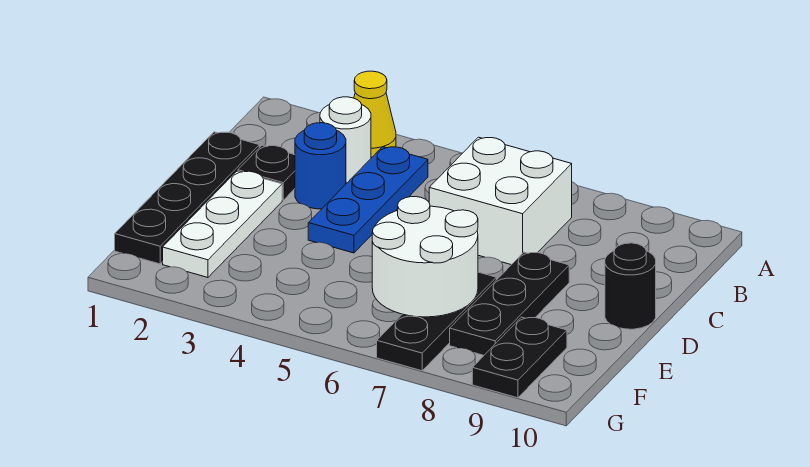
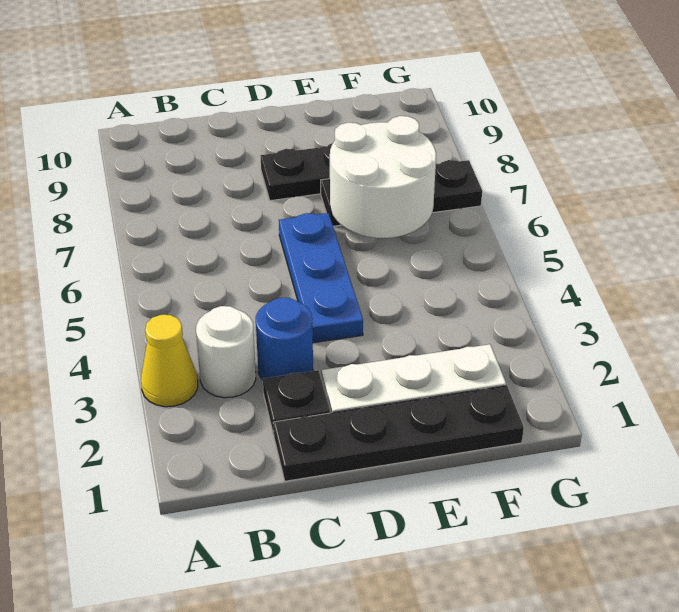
blue 1x3 plate [308,147,428,253] -> blue 1x3 plate turned to [279,213,363,343]
white 2x2 brick [429,137,572,265] -> none
black 1x1 round brick [605,243,656,329] -> none
black 1x2 plate [472,317,567,398] -> none

